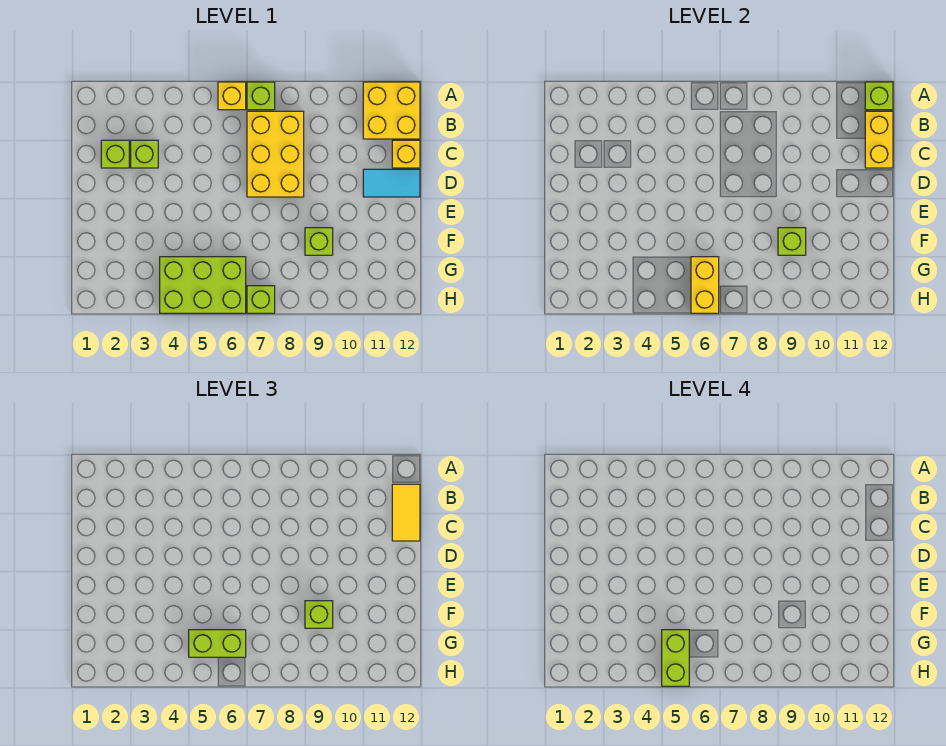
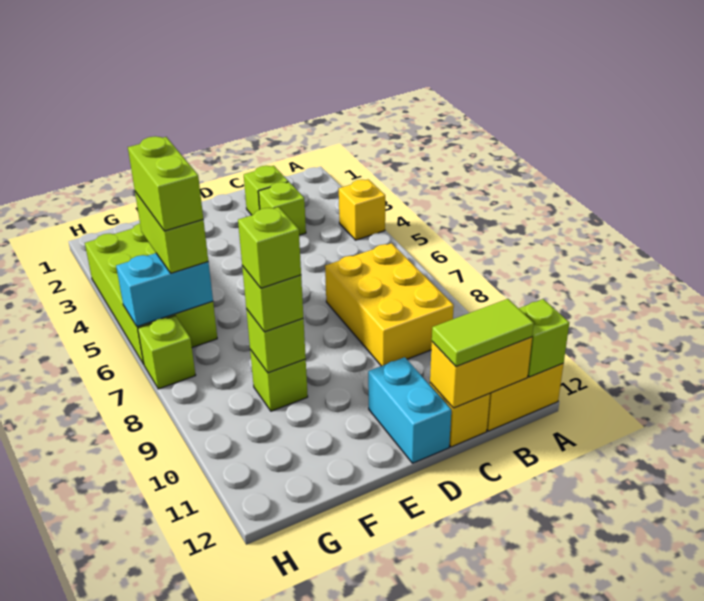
yellow 1x1 brick [218,82,246,110] -> yellow 1x1 brick moved to [339,179,385,240]
lime 1x1 brick [247,82,275,110] -> lime 1x1 brick moved to [238,207,301,288]
yellow 2x3 brick [247,111,304,197] -> yellow 2x3 brick turned to [325,243,454,366]
yellow 1x2 tile [392,484,420,541] -> lime 1x2 tile [432,299,534,366]
cyan 1x2 tile [363,169,420,197] -> cyan 1x2 brick [368,357,451,463]
lime 2x3 brick [160,257,246,313] -> lime 2x4 brick [85,224,217,364]
lime 1x2 brick [662,630,689,686] -> lime 1x2 brick turned to [128,136,203,231]
yellow 1x2 brick [691,257,719,313] -> cyan 1x2 brick [116,253,213,327]

